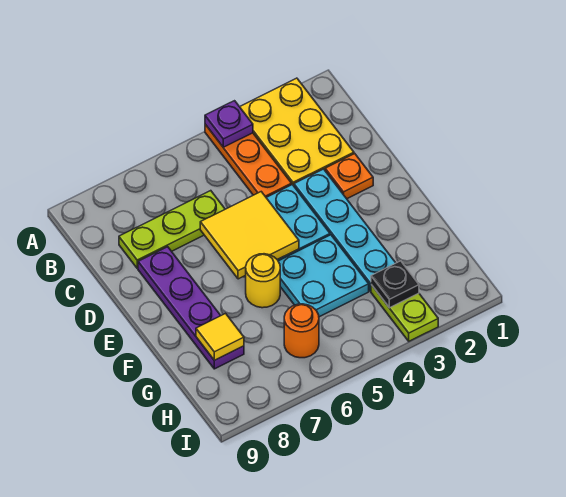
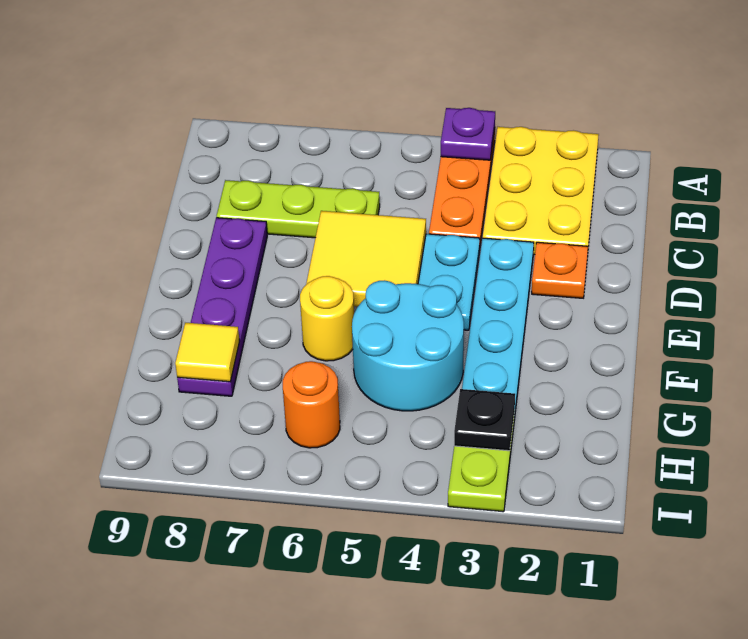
cyan 2x2 plate [278,235,369,317] -> cyan 2x2 round brick [352,280,464,411]

